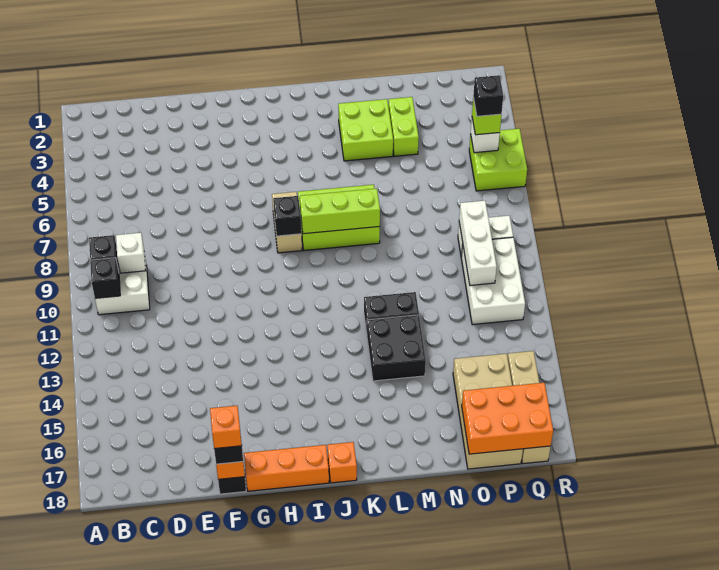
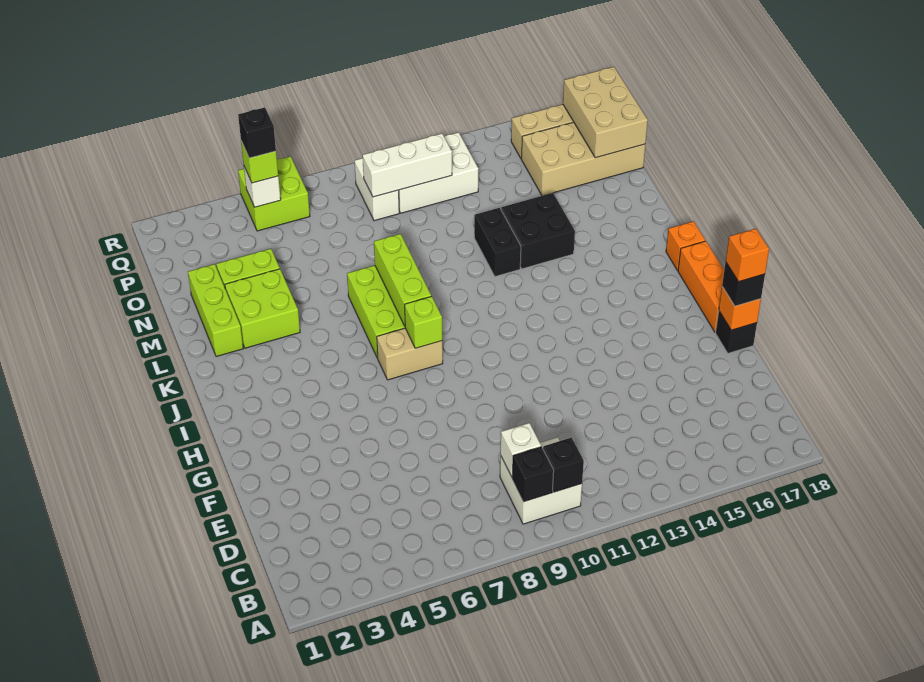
black 1x1 brick [273,196,301,236] -> lime 1x1 brick [405,296,442,348]
none -> lime 1x3 brick [188,264,243,357]
orange 2x3 brick [462,383,553,454] -> tan 2x3 brick [563,67,648,158]

